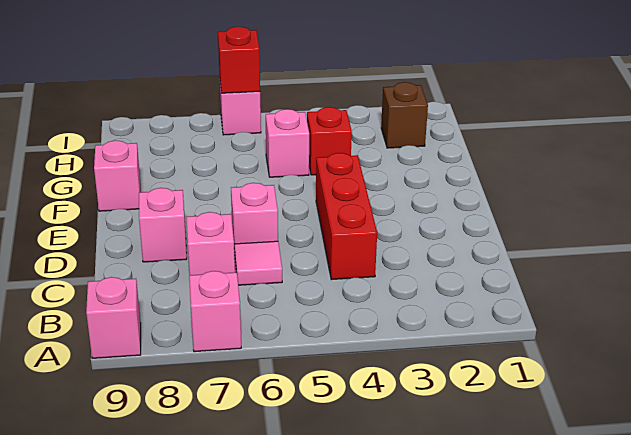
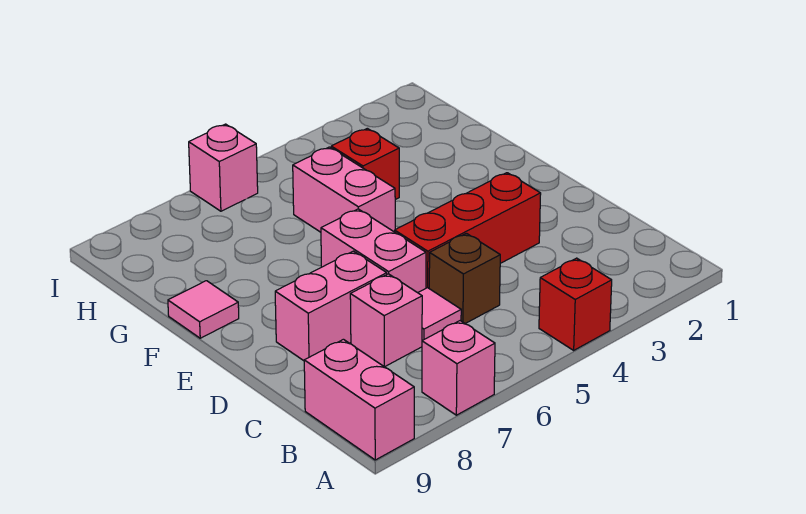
pink 1x1 brick [86,277,141,358] -> pink 1x2 brick [304,339,414,460]
red 1x3 brick [316,153,377,280] -> red 1x3 brick turned to [395,173,541,288]
pink 1x1 brick [231,183,278,252] -> pink 1x2 brick [321,209,426,293]
pink 1x1 brick [139,188,187,262] -> pink 1x2 brick [275,251,387,361]
pink 1x1 brick [94,140,141,211] -> pink 1x1 tile [168,281,239,338]
pink 1x1 brick [266,109,309,177] -> pink 1x2 brick [293,147,395,232]
brown 1x1 brick [381,82,428,148] -> brown 1x1 brick moved to [429,233,500,324]
red 1x1 brick [218,27,260,93] -> red 1x1 brick moved to [539,258,612,350]

